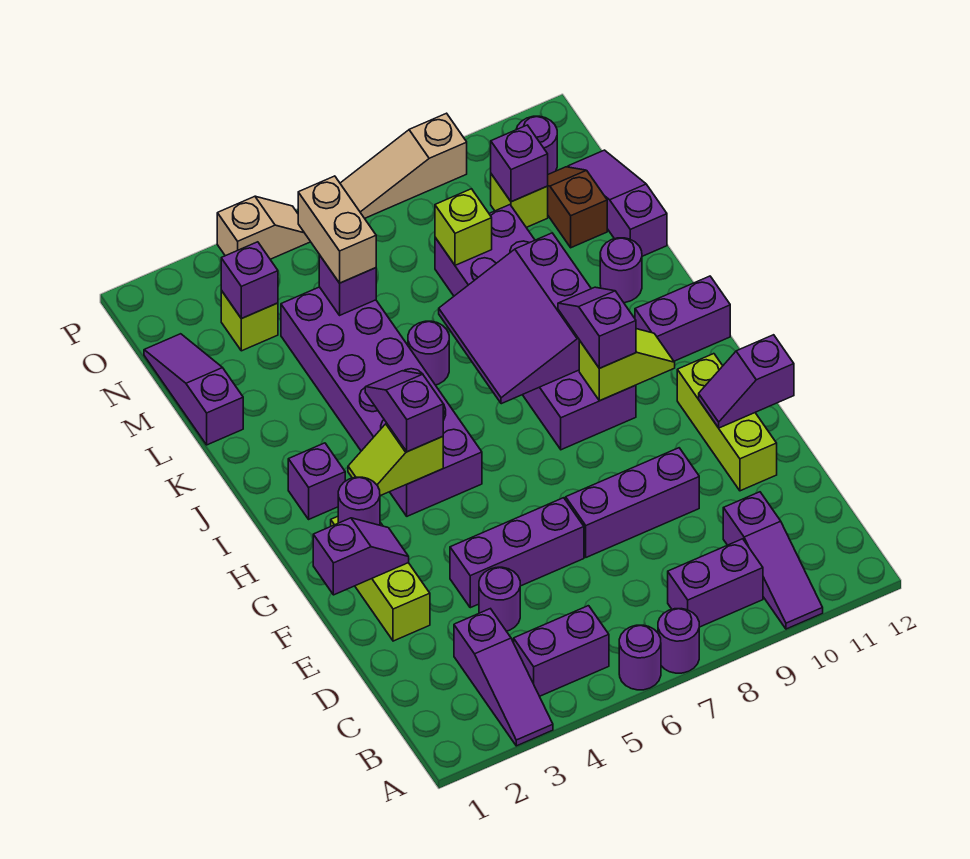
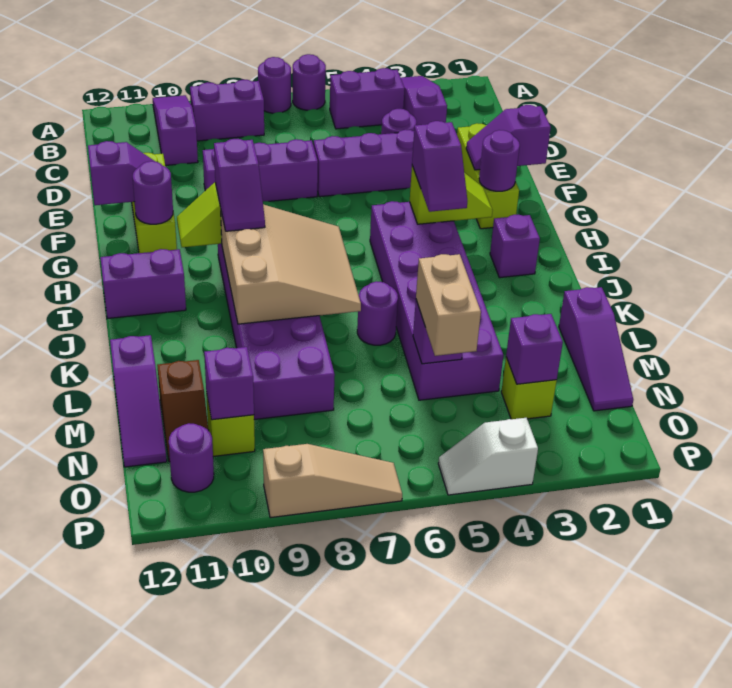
purple 3x3 slope [439,233,591,404] -> tan 3x3 slope [221,205,361,324]
purple 1x1 round brick [600,238,642,303] -> purple 1x1 round brick moved to [133,161,173,224]
lime 1x1 brick [435,189,492,265] -> none
tan 1x2 slope [217,196,310,259] -> white 1x2 slope [438,418,538,495]

